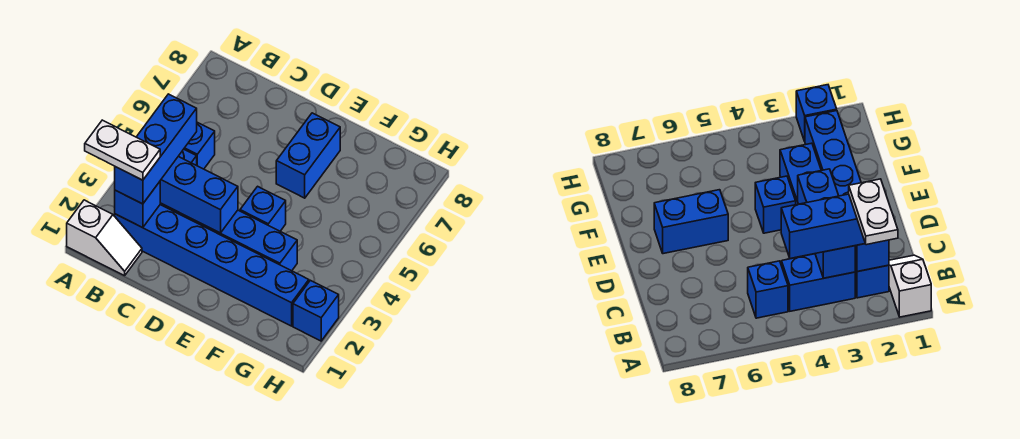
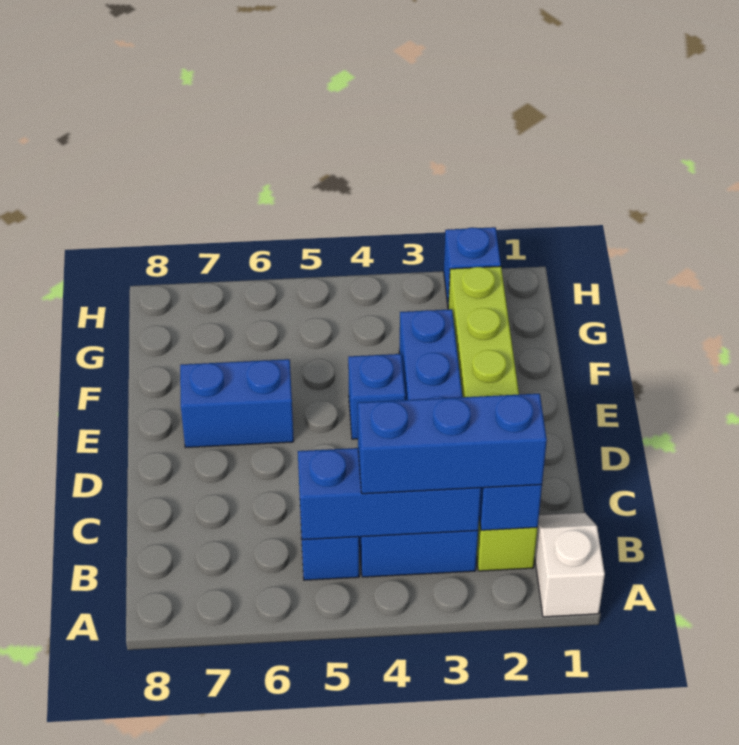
white 1x2 plate [85,120,160,180] -> none
blue 1x6 brick [115,205,309,326] -> lime 1x6 brick [448,266,538,571]
blue 1x3 brick [160,156,238,233] -> blue 1x3 brick turned to [298,448,481,540]

